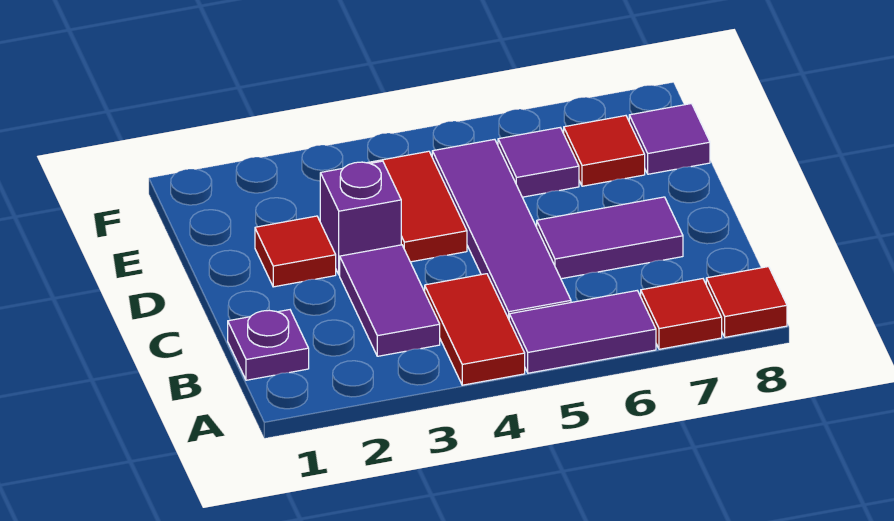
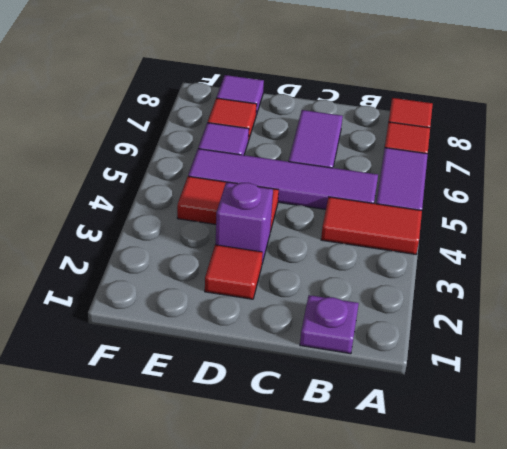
purple 1x2 tile [340,245,440,356] -> none

